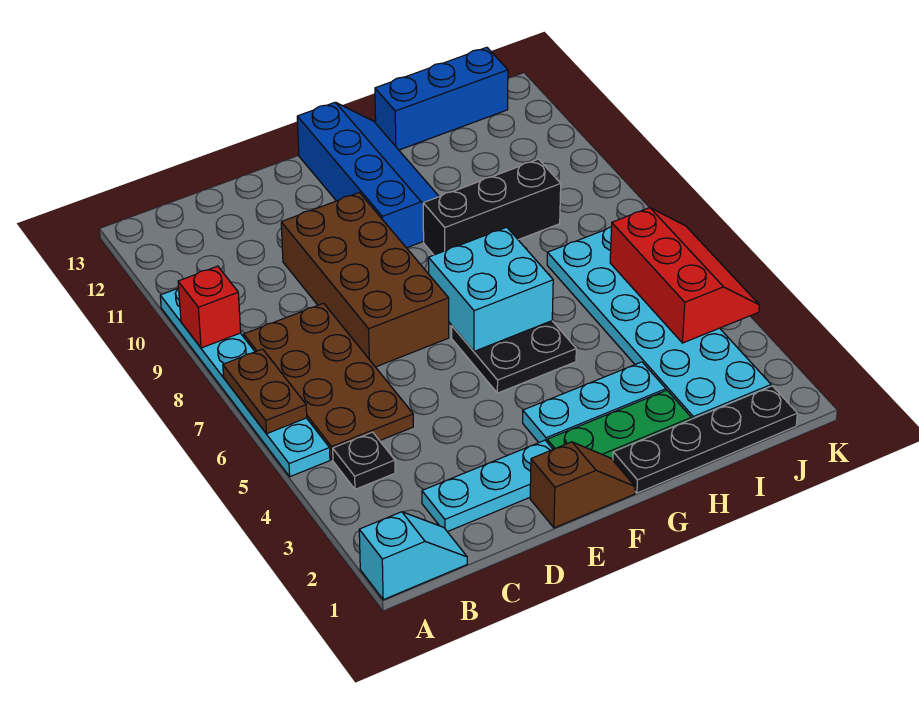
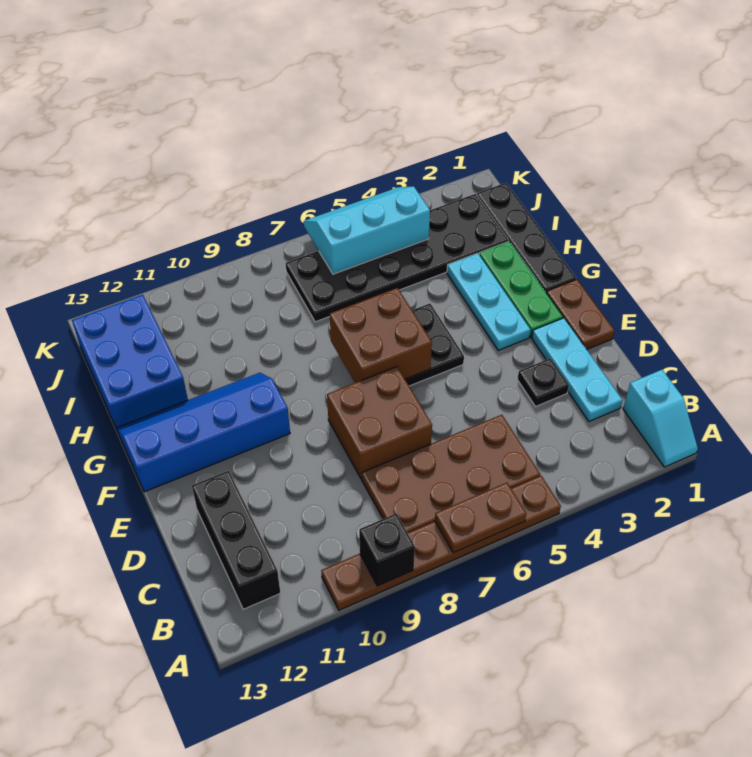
cyan 1x2 slope [359,512,467,600] -> cyan 1x2 slope turned to [623,370,698,467]
cyan 1x6 plate [160,288,330,477] -> brown 1x6 plate [321,476,561,610]
red 1x1 brick [178,266,241,348] -> black 1x1 brick [359,514,415,586]
black 1x1 plate [333,432,395,489] -> black 1x1 plate moved to [517,358,569,406]
brown 2x4 brick [281,193,449,367] -> brown 2x2 brick [327,367,432,479]
brown 1x2 slope [530,442,635,528] -> brown 1x2 plate [547,279,615,349]
cyan 2x2 brick [428,227,553,351] -> brown 2x2 brick [330,288,432,383]
black 1x3 brick [423,159,561,255] -> black 1x3 brick moved to [192,471,280,609]
blue 1x3 brick [375,47,508,150] -> blue 2x3 brick [72,295,188,429]
cyan 2x6 plate [547,227,771,419] -> black 2x6 plate [286,194,509,322]
red 2x3 slope [610,208,759,343] -> cyan 2x3 slope [304,186,430,274]

